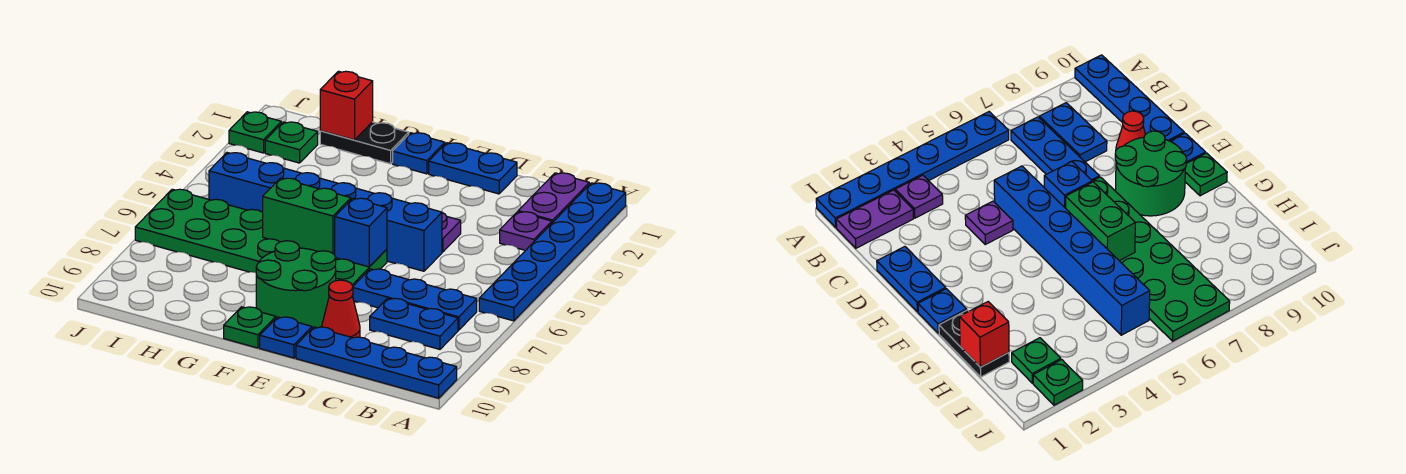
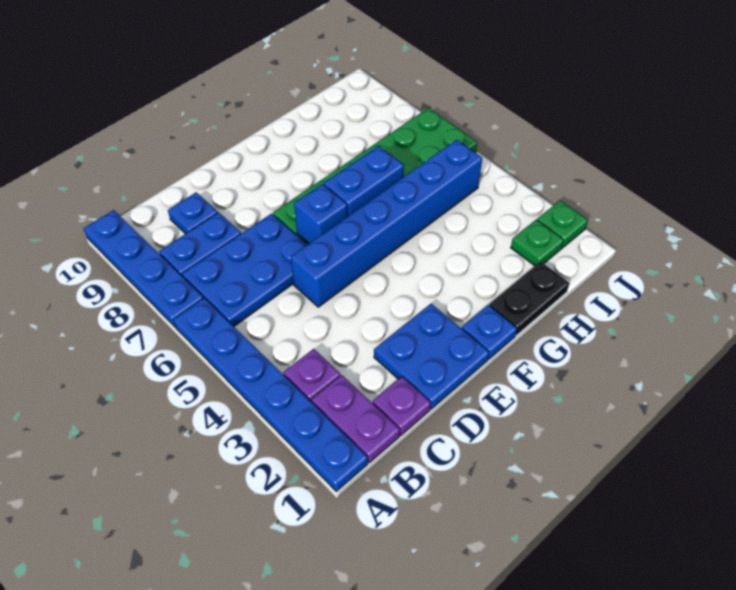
blue 1x4 plate [296,327,457,398] -> blue 1x4 plate turned to [84,210,203,327]
blue 1x3 plate [352,269,477,330] -> blue 2x3 plate [182,214,307,326]
blue 1x2 plate [429,143,517,194] -> blue 2x2 plate [374,304,489,409]
purple 1x1 plate [442,213,461,252] -> purple 1x1 plate moved to [373,377,431,435]
red 1x1 cone [322,280,360,338] -> none
green 2x2 round brick [256,241,336,328] -> none
blue 1x1 plate [260,317,312,358] -> blue 1x1 plate moved to [168,192,218,234]
green 1x2 brick [263,178,351,255] -> blue 1x2 brick [324,146,404,216]
green 1x1 plate [224,307,276,348] -> none
red 1x1 brick [320,71,373,140] -> none

